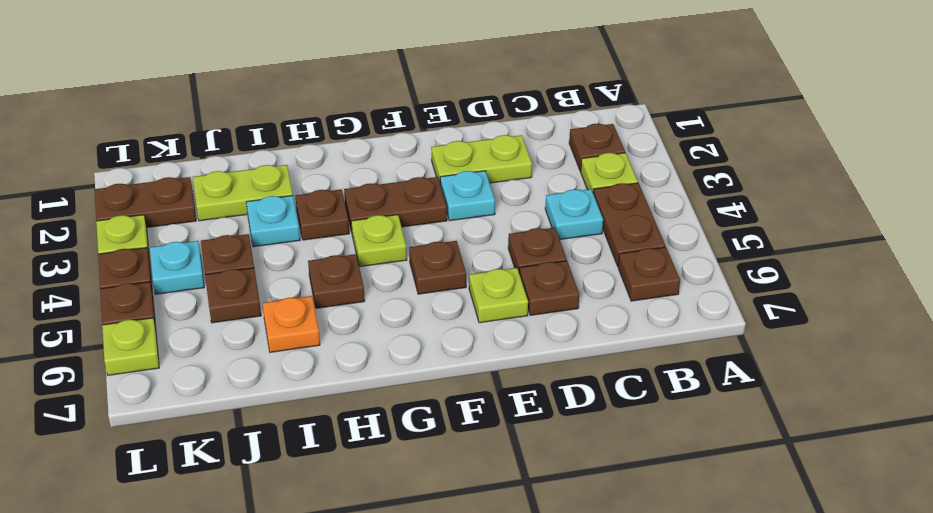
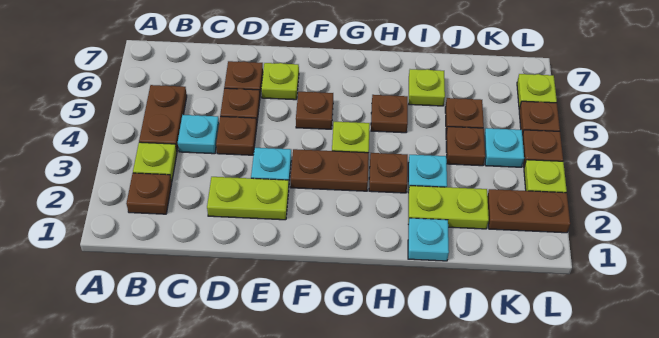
brown 1x1 plate [618,247,680,301] -> brown 1x1 plate moved to [216,116,257,155]
none -> cyan 1x1 plate [408,218,449,261]
orange 1x1 plate [262,296,320,352] -> lime 1x1 plate [409,69,445,106]

